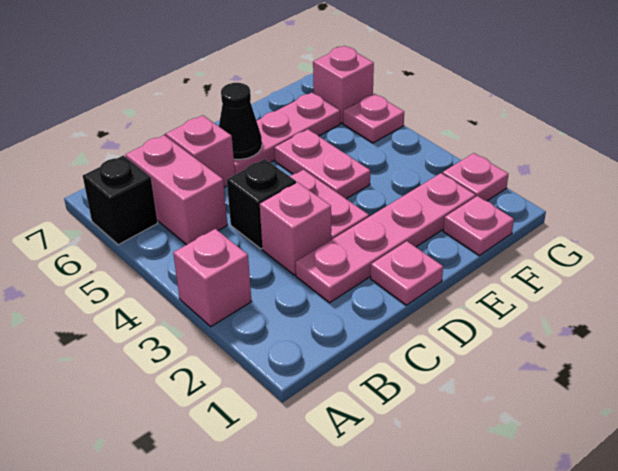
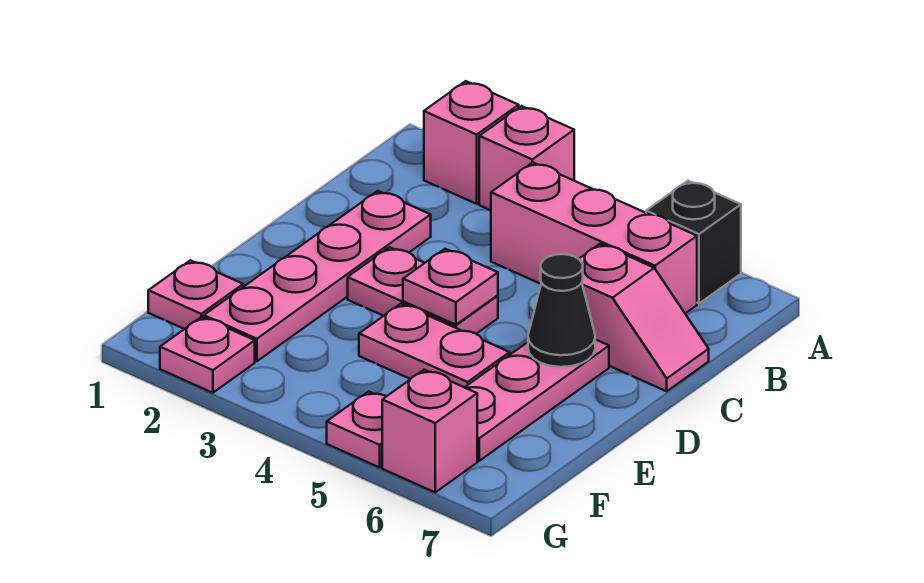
pink 1x2 brick [126,135,227,245] -> pink 1x3 brick [491,162,697,313]
pink 1x1 brick [260,182,331,275] -> pink 1x1 brick moved to [424,81,519,204]
black 1x1 brick [227,159,296,249] -> none
pink 1x1 plate [371,241,443,305] -> pink 1x1 plate moved to [403,249,498,325]

